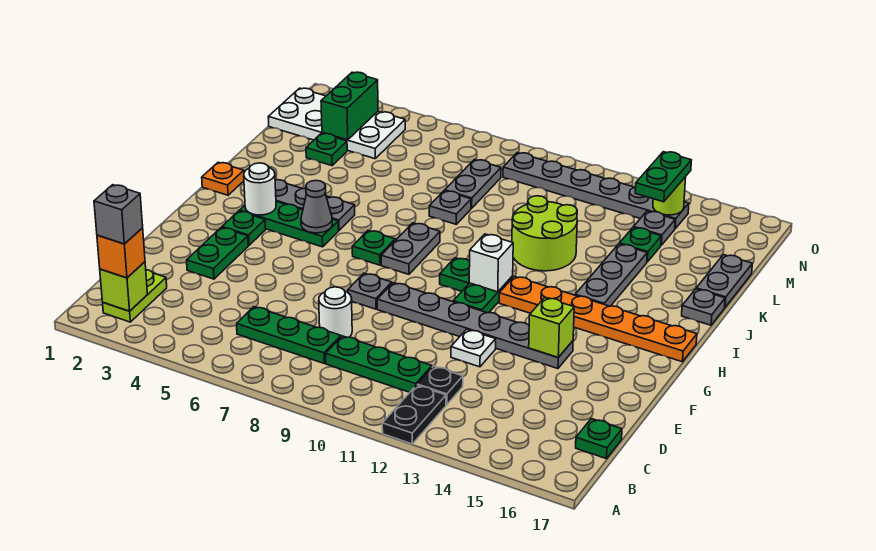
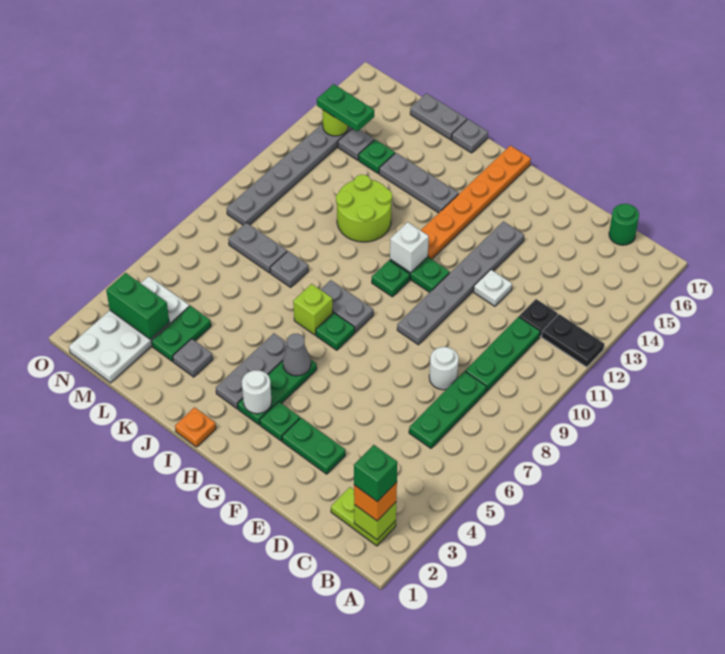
grey 1x1 brick [94,185,143,244] -> green 1x1 brick [354,445,397,502]
green 1x1 plate [576,419,622,459] -> green 1x1 round brick [609,204,639,245]
grey 1x1 plate [348,273,392,309] -> grey 1x1 plate moved to [173,339,213,377]
lime 1x1 brick [529,298,574,357] -> lime 1x1 brick moved to [293,284,333,335]
green 1x1 plate [306,133,347,166] -> green 1x2 plate [152,306,211,361]

